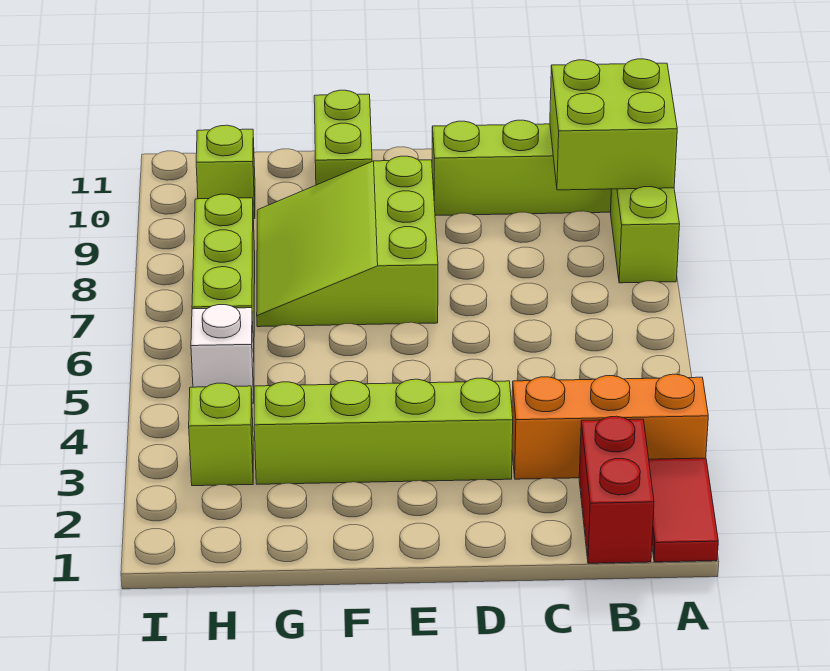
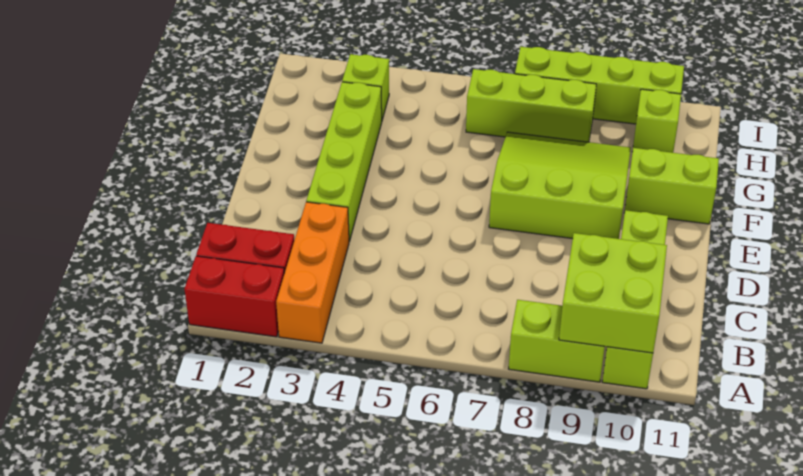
red 1x2 tile [649,458,718,562] -> red 1x2 brick [184,256,284,337]
white 1x1 brick [191,305,254,403] -> none
none -> lime 1x4 brick [515,47,684,124]

